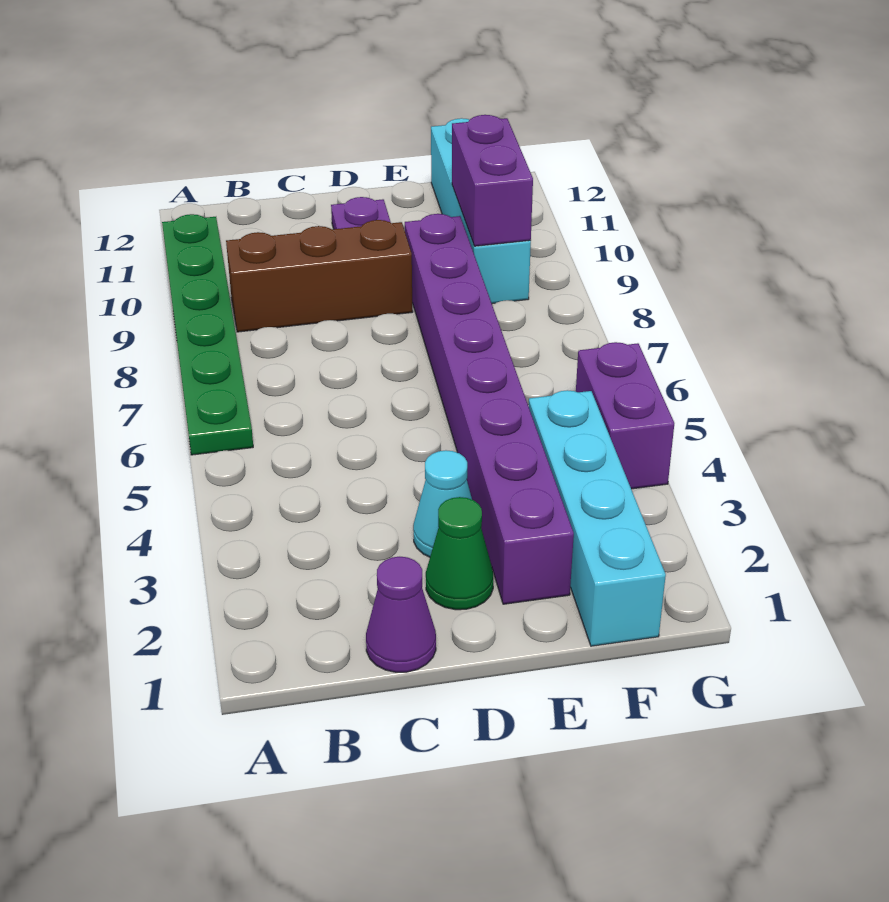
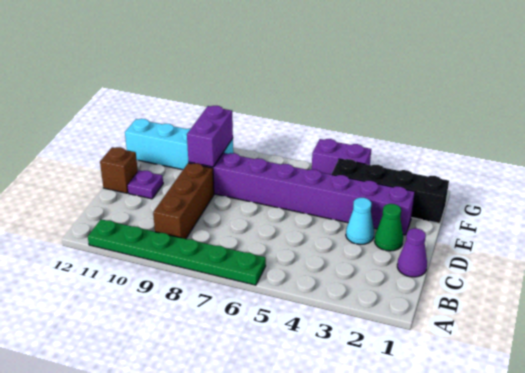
none -> brown 1x1 brick [100,147,138,193]
cyan 1x4 brick [529,390,666,646] -> black 1x4 brick [332,159,449,223]
purple 1x2 brick [452,115,533,246] -> purple 1x2 brick turned to [187,106,233,167]

